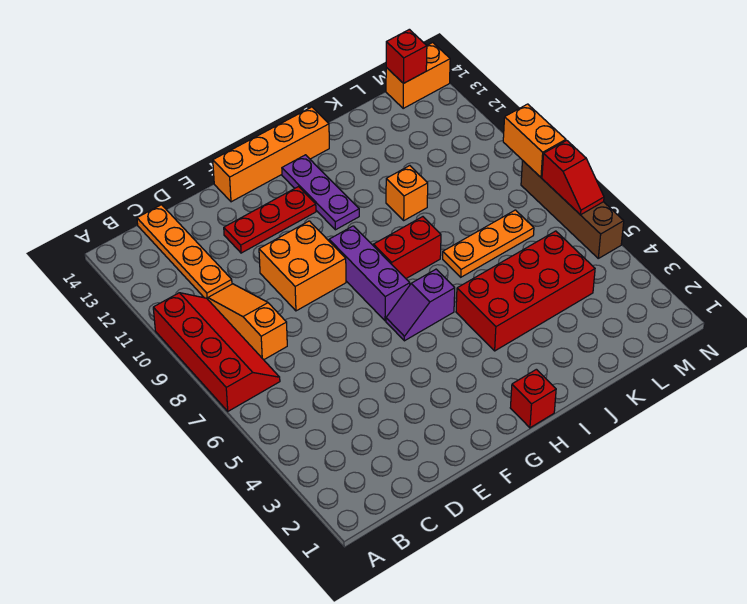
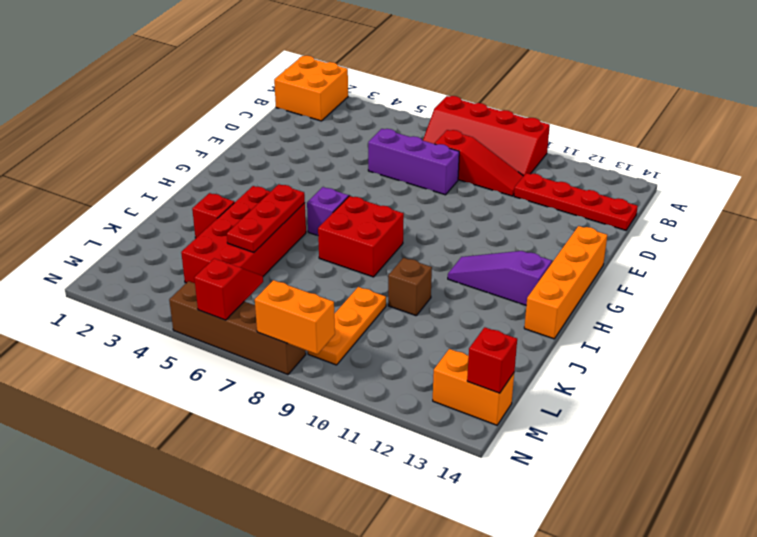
orange 1x3 slope [208,284,287,360] -> red 1x3 slope [435,130,523,196]
orange 1x4 plate [137,205,232,299] -> red 1x4 plate [514,173,638,230]
orange 2x2 brick [259,221,346,311] -> orange 2x2 brick moved to [274,56,348,121]
red 1x3 plate [224,187,316,253] -> red 1x3 plate moved to [227,184,305,252]
purple 1x3 brick [329,226,410,321] -> purple 1x3 brick moved to [368,129,459,195]
red 1x1 brick [510,369,556,428] -> red 1x1 brick moved to [192,193,234,238]
red 1x2 brick [373,217,441,278] -> red 2x2 brick [318,196,404,277]
purple 1x3 plate [282,155,359,230] -> purple 1x3 slope [448,251,552,305]
orange 1x3 plate [443,210,534,277] -> orange 1x3 plate moved to [308,287,386,365]
orange 1x1 brick [386,166,428,220] -> brown 1x1 brick [388,258,432,316]
orange 1x2 brick [386,43,450,108] -> orange 1x2 brick turned to [433,349,514,425]
red 1x2 slope [542,140,604,215] -> red 1x2 slope turned to [194,258,263,320]

